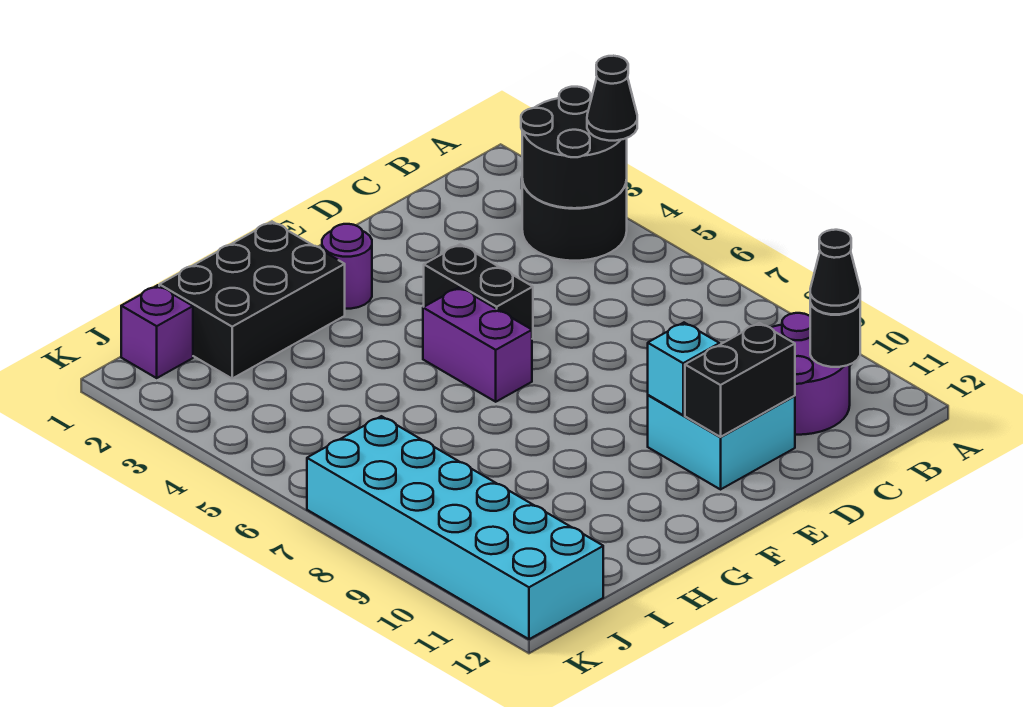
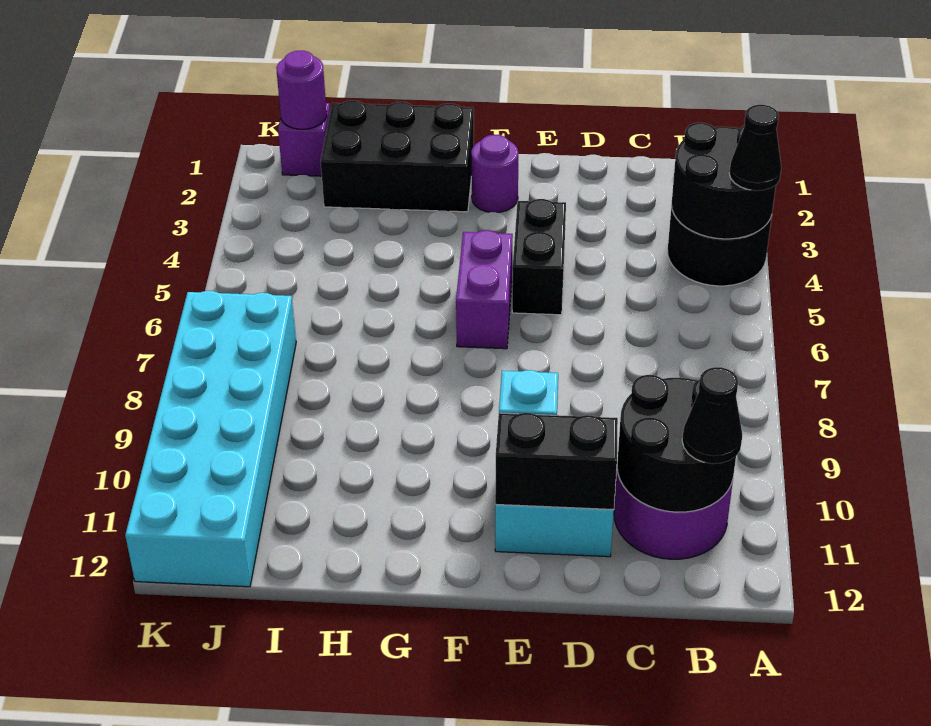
black 1x1 round brick [810,303,860,367] -> black 2x2 round brick [617,375,736,512]
none -> purple 1x1 round brick [276,51,327,129]

